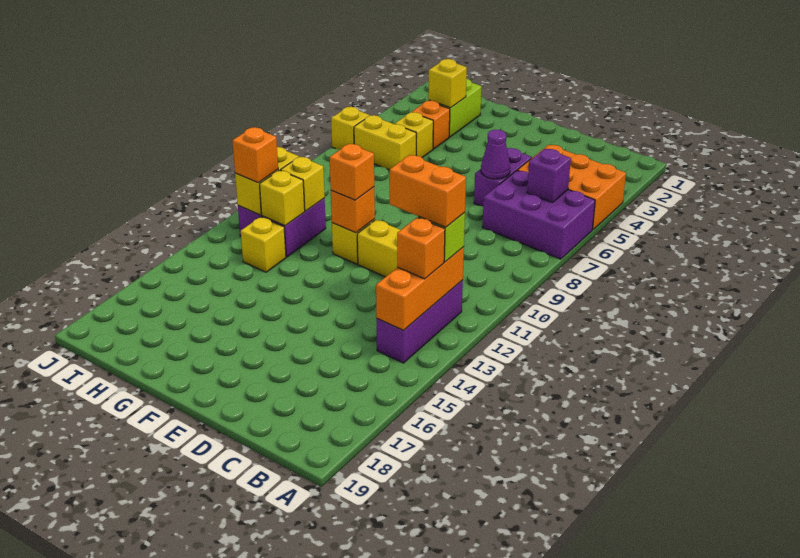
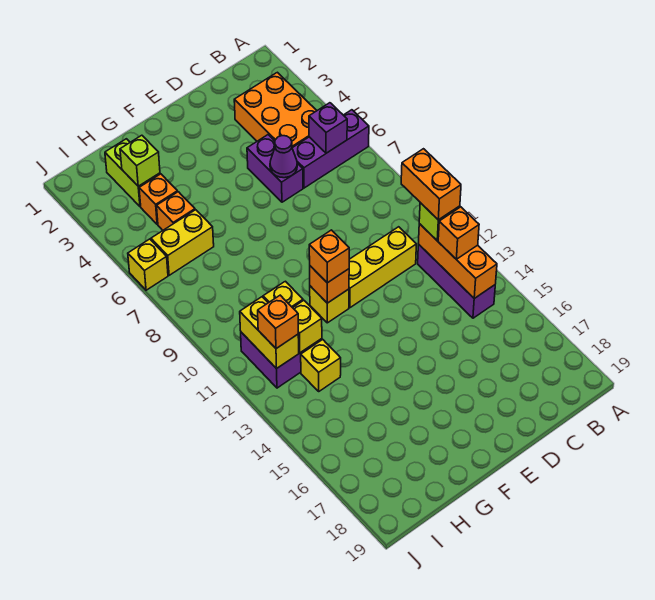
orange 2x3 brick [518,145,626,230] -> orange 2x3 brick turned to [234,72,317,148]
purple 2x3 brick [482,170,595,259] -> purple 1x3 brick [292,110,369,188]
orange 1x2 brick [390,155,466,227] -> orange 1x2 brick turned to [401,149,461,220]
yellow 1x1 brick [428,59,467,108] -> lime 1x1 brick [120,135,160,186]
yellow 1x1 brick [395,112,433,158] -> orange 1x1 brick [157,192,195,230]

